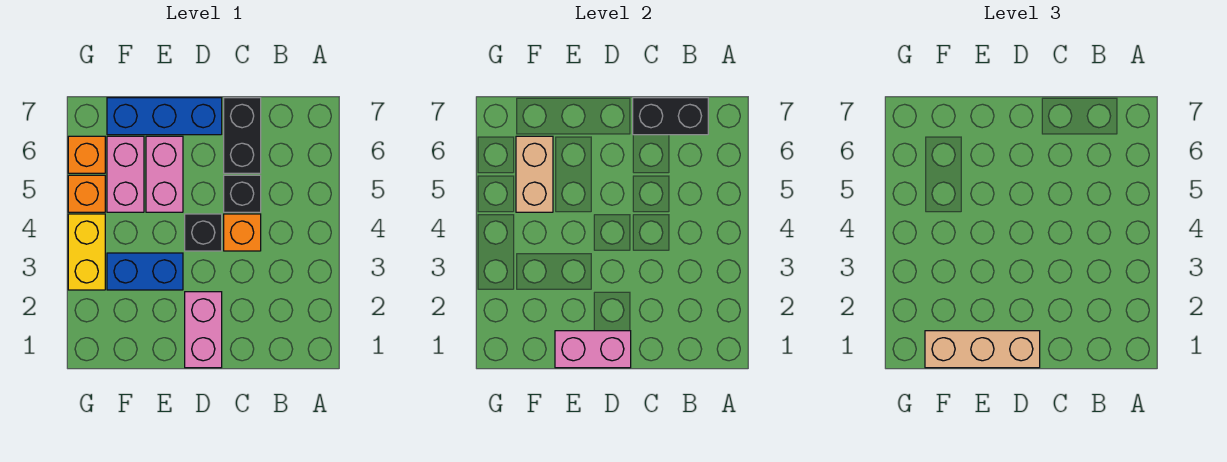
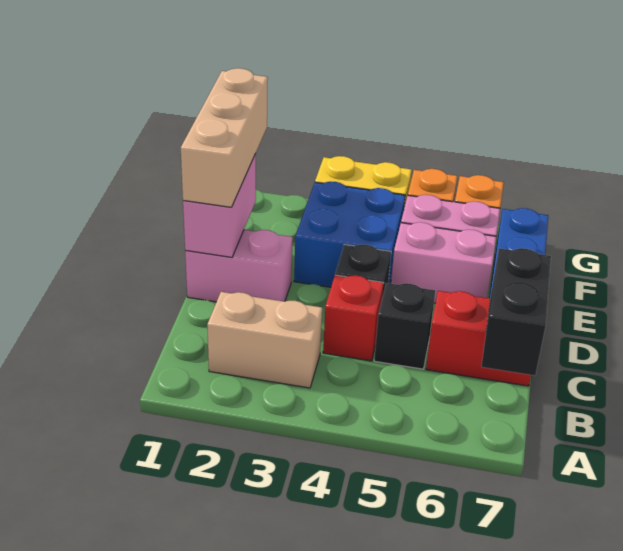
orange 1x1 brick [224,214,261,251] -> red 1x1 brick [323,275,384,361]
black 1x2 brick [224,98,261,173] -> red 1x2 brick [426,291,531,386]
blue 1x2 brick [107,253,183,290] -> blue 2x2 brick [294,181,405,287]
tan 1x2 brick [516,136,553,212] -> tan 1x2 brick moved to [207,292,322,388]

